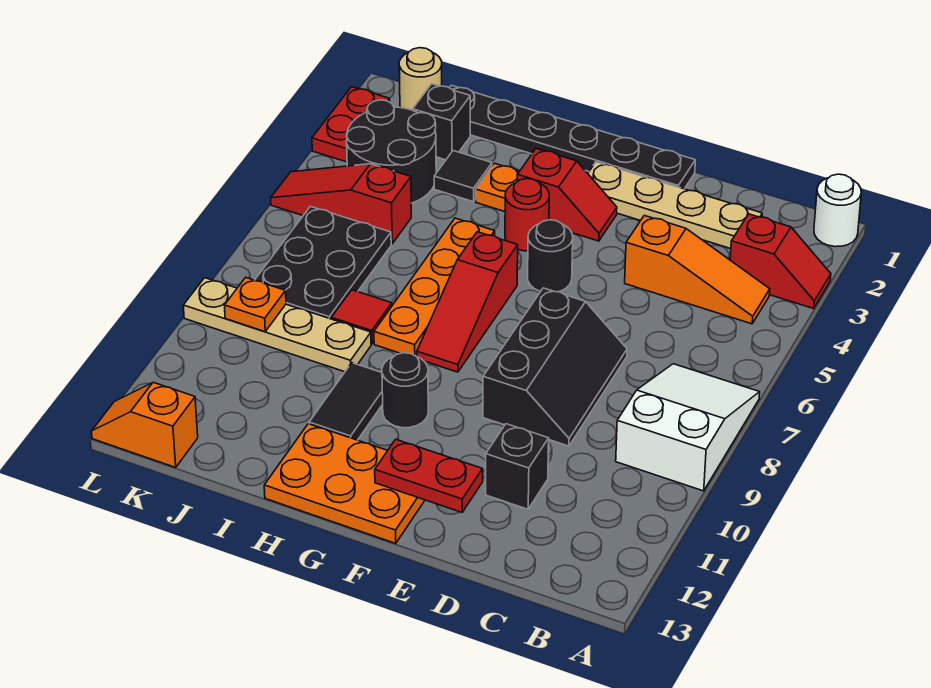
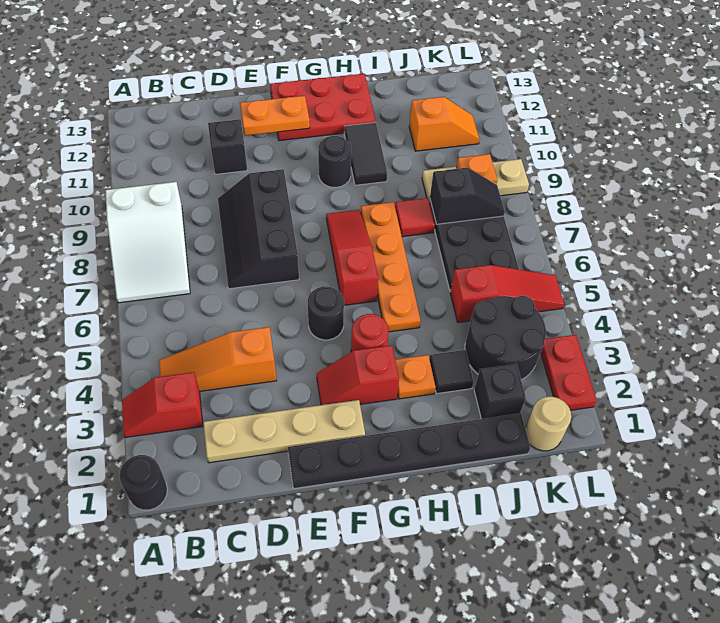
white 1x1 round brick [814,174,861,247] -> black 1x1 round brick [119,455,167,510]
red 1x2 plate [375,439,483,512] -> orange 1x2 plate [240,96,310,136]
orange 2x3 plate [264,424,425,543] -> red 2x3 plate [270,74,376,141]
tan 1x4 plate [183,278,371,372] -> tan 1x3 plate [422,159,529,200]
none -> black 1x2 slope [430,168,505,224]
orange 1x2 slope [91,382,198,467] -> orange 1x2 slope moved to [409,97,479,151]

